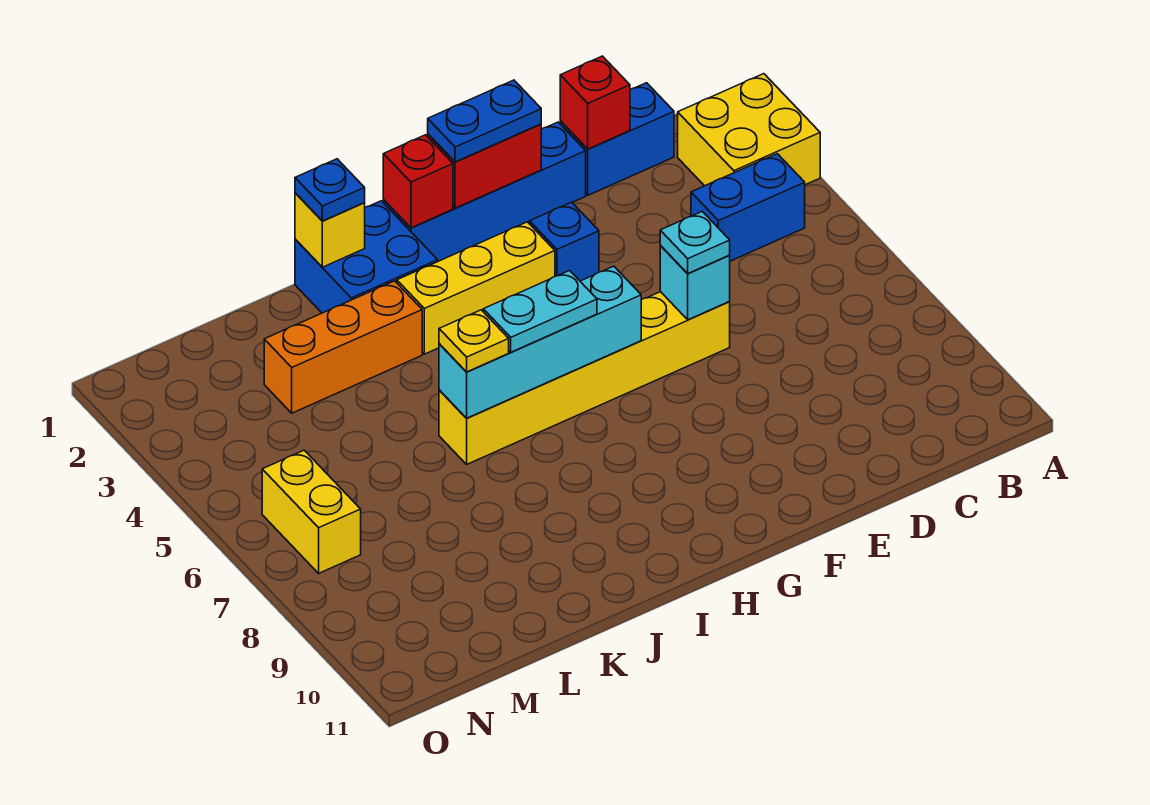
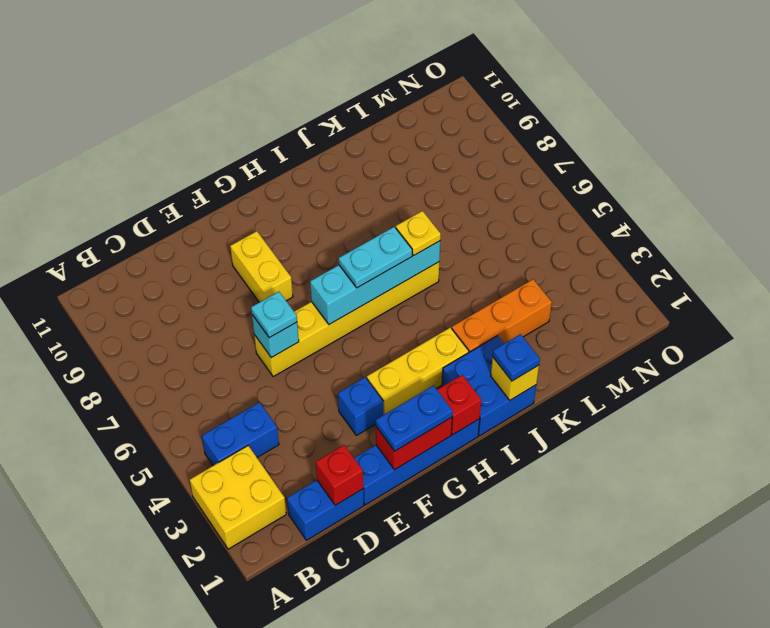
yellow 1x2 brick [262,450,361,573] -> yellow 1x2 brick moved to [230,231,293,302]

